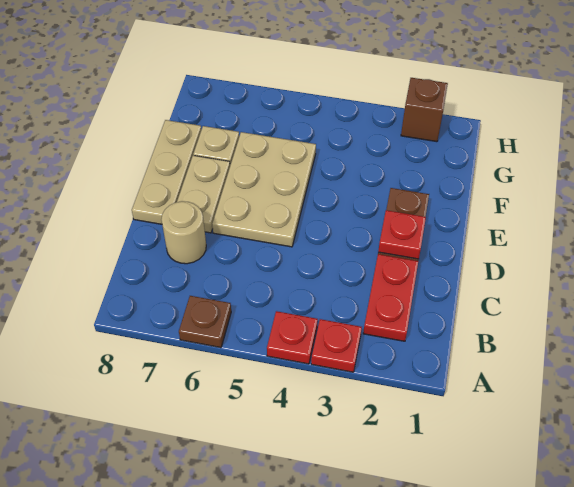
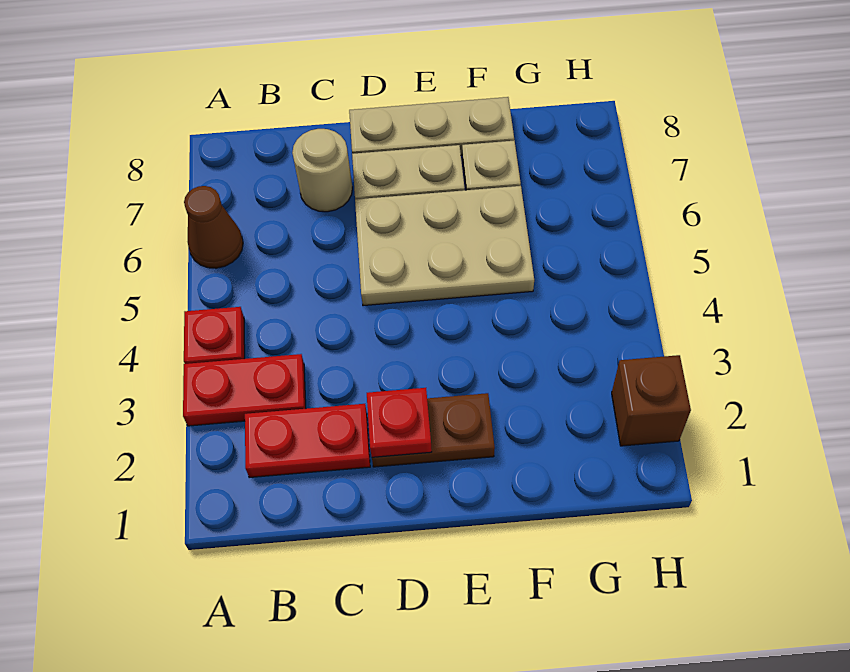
red 1x1 plate [311,319,362,372] -> red 1x2 plate [183,354,306,426]
brown 1x1 plate [179,296,231,348] -> brown 1x1 cone [184,186,243,268]

